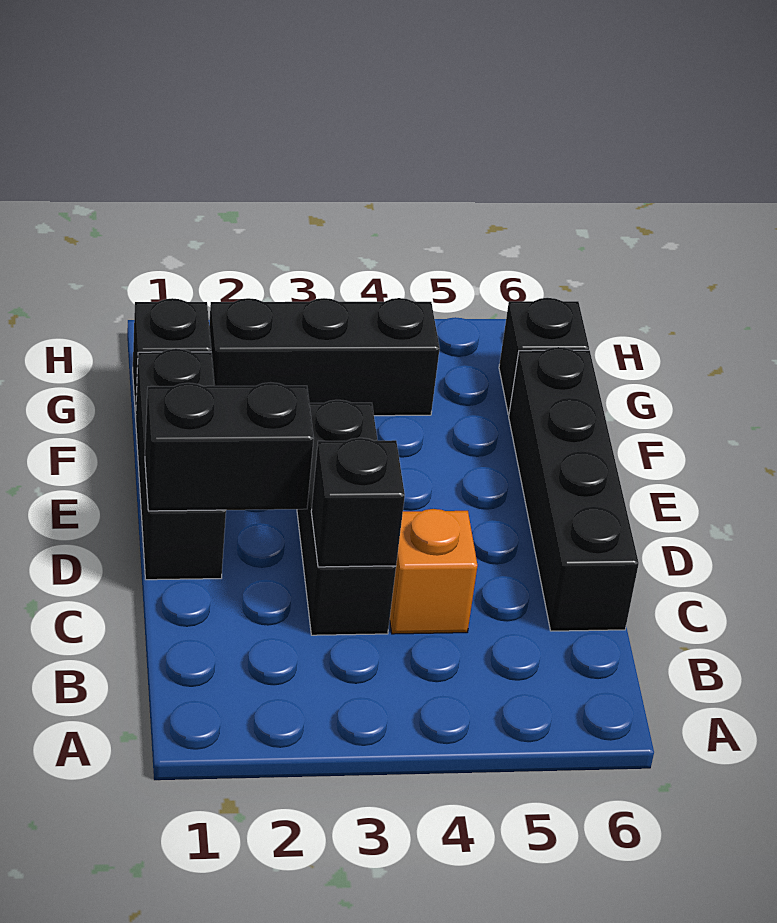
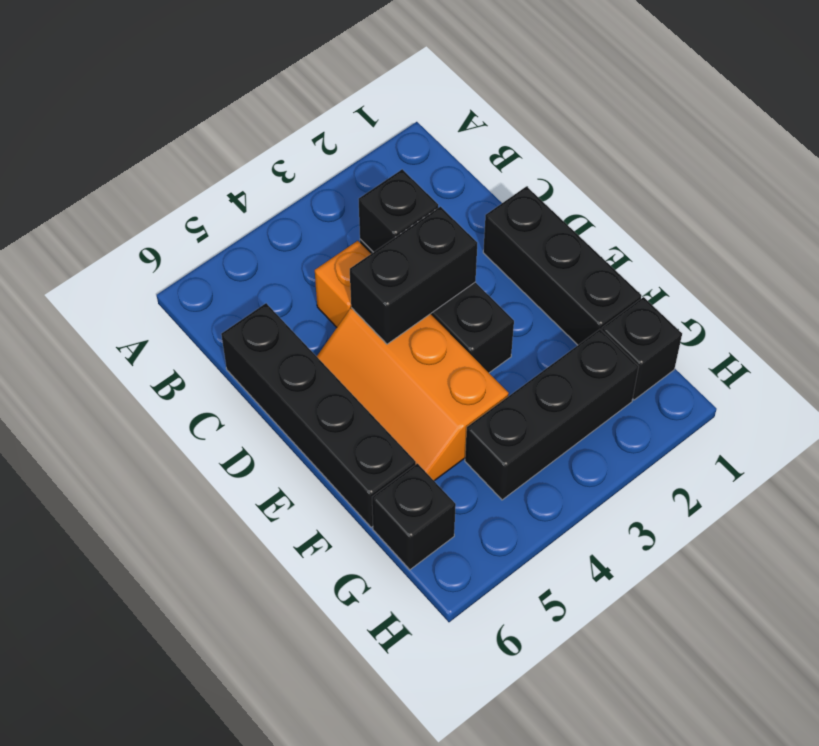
black 1x2 brick [145,383,314,511] -> black 1x2 brick moved to [350,207,477,344]
none -> orange 2x3 slope [317,308,509,481]

